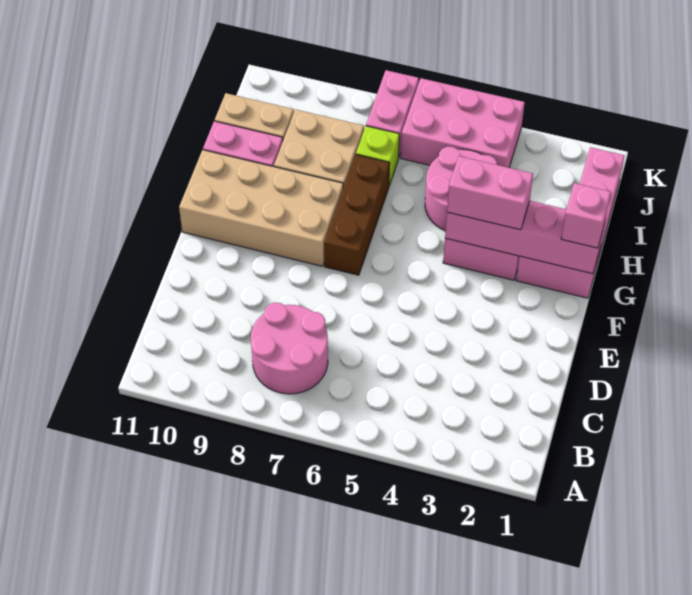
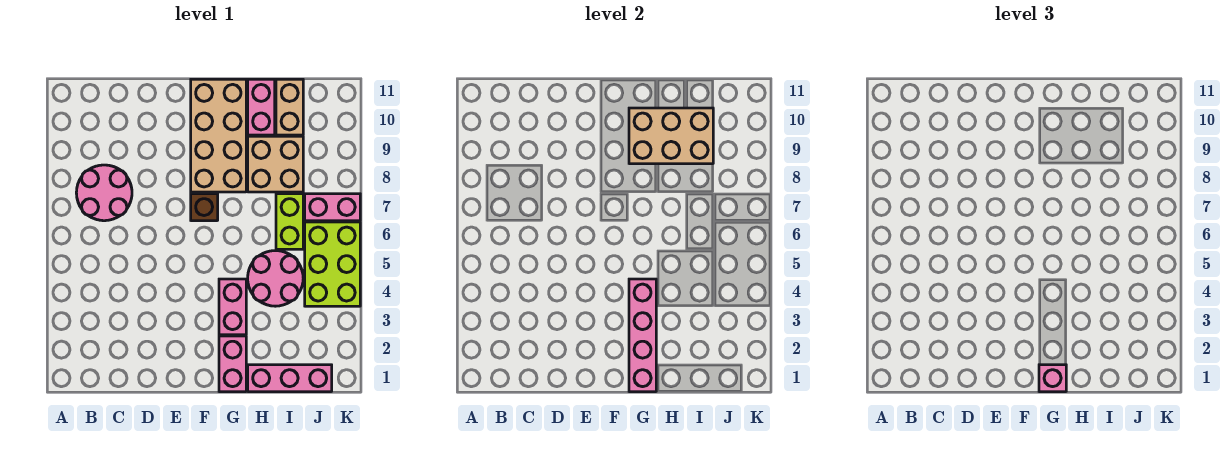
brown 1x3 brick [324,155,390,275] -> brown 1x1 brick [191,194,218,221]
pink 1x2 brick [447,156,533,230] -> none
none -> tan 2x3 brick [629,108,713,164]
lime 1x1 brick [356,126,399,186] -> lime 1x2 brick [276,194,303,249]
pink 2x3 brick [401,78,525,168] -> lime 2x3 brick [305,222,360,306]

